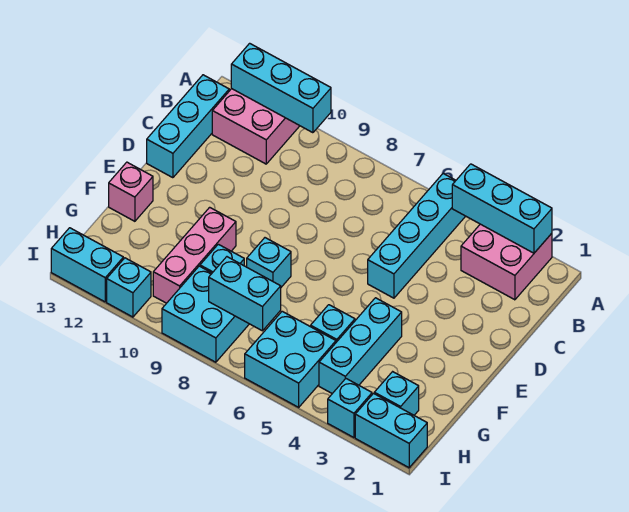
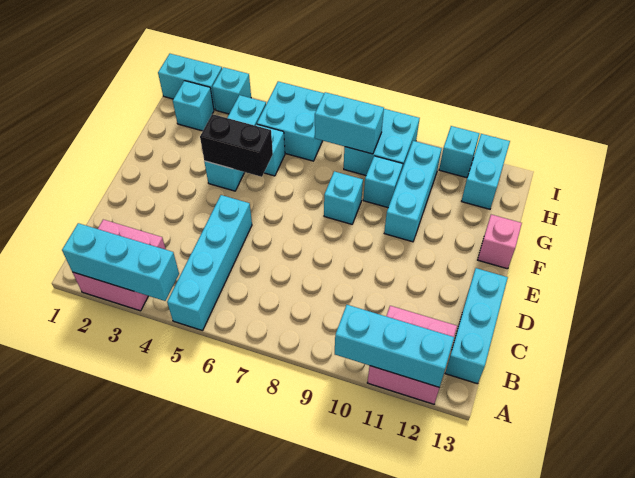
none -> black 1x2 brick [200,114,273,177]
pink 1x3 brick [153,207,236,303] -> cyan 1x3 brick [384,141,442,242]
cyan 1x2 brick [51,228,123,302] -> cyan 1x2 brick turned to [462,134,510,209]

